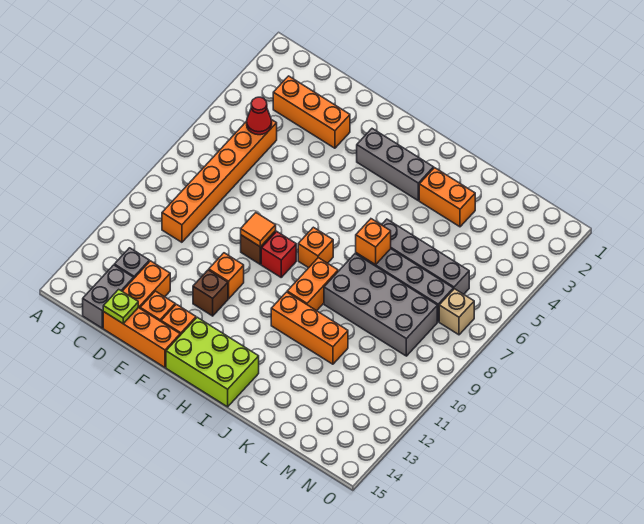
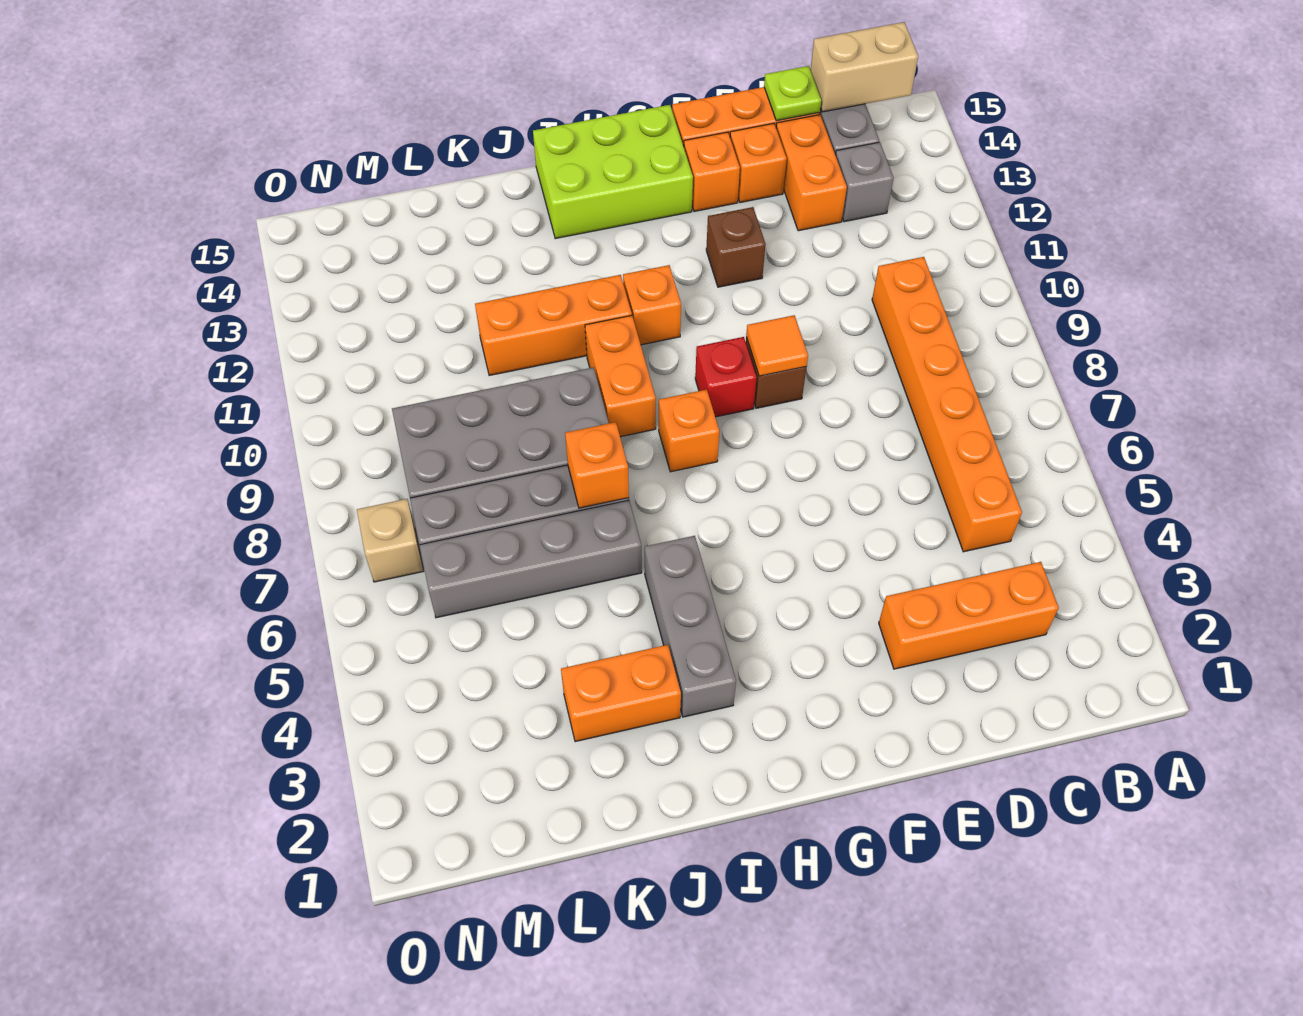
none -> tan 1x2 brick [810,22,918,112]
red 1x1 cone [247,97,272,135] -> none
orange 1x1 brick [209,253,244,299] -> orange 1x1 brick moved to [623,265,681,345]
grey 1x3 brick [357,129,434,200] -> grey 1x3 brick turned to [645,536,736,717]

